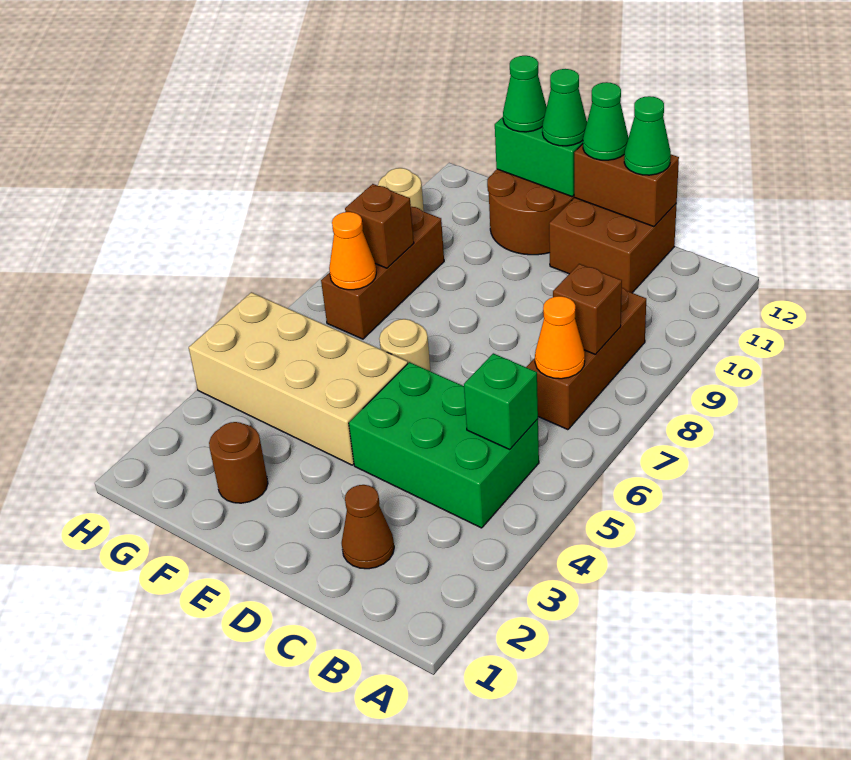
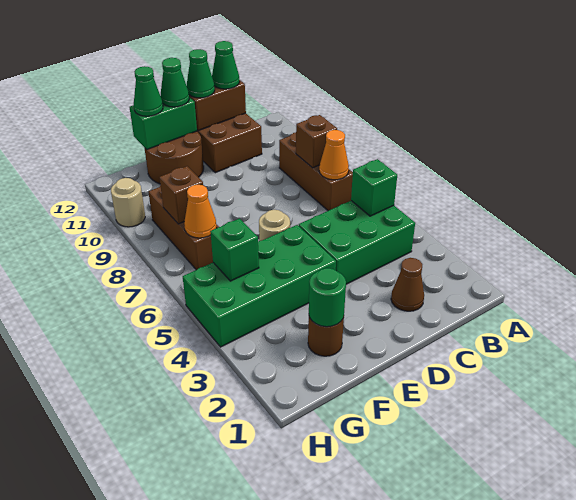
tan 2x4 brick [189,292,408,465] -> green 2x4 brick [183,225,336,347]
none -> green 1x1 round brick [309,268,346,327]
none -> green 1x1 brick [210,218,259,281]

